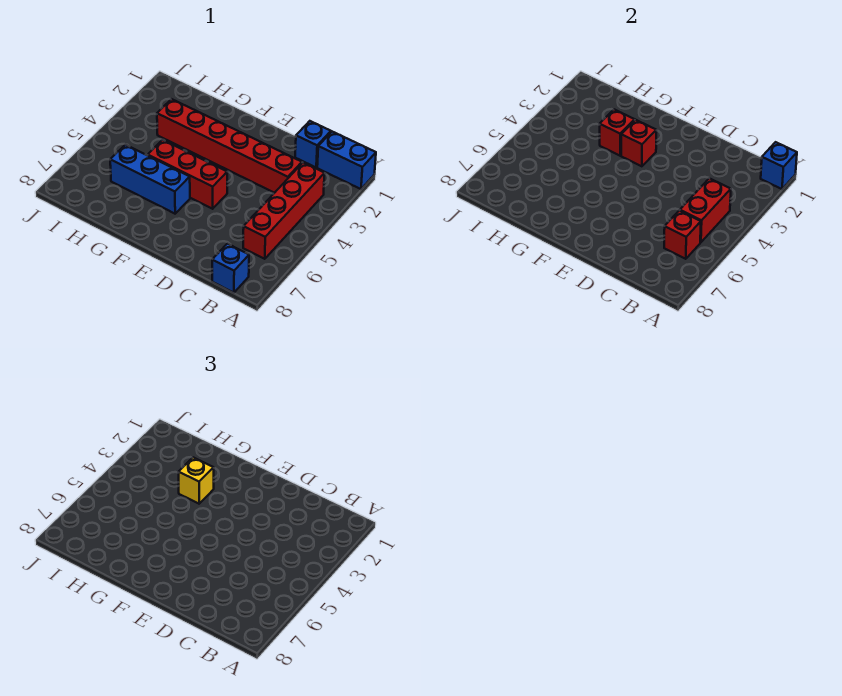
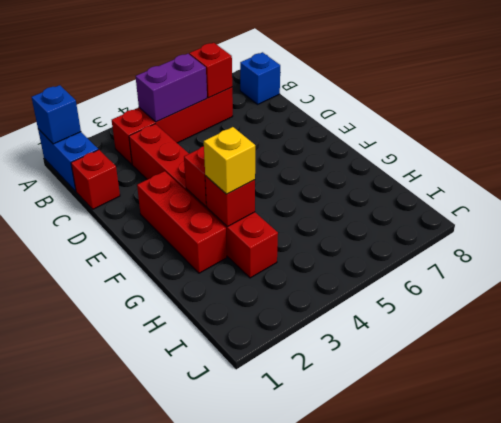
red 1x2 brick [680,178,731,242] -> purple 1x2 brick [136,54,207,122]
blue 1x1 brick [295,121,331,167] -> red 1x1 brick [71,150,120,209]
red 1x3 brick [148,140,227,209] -> red 1x3 brick moved to [137,171,227,273]
blue 1x3 brick [110,145,190,214] -> none

